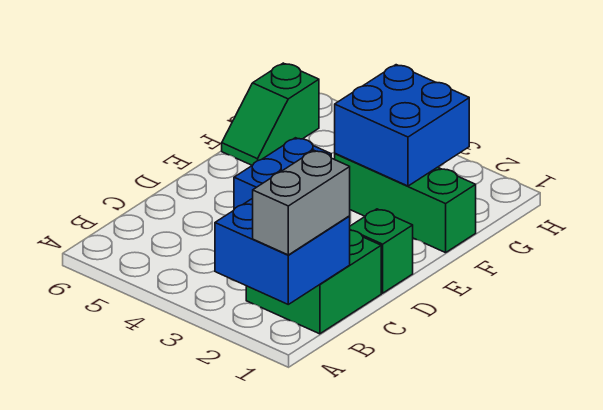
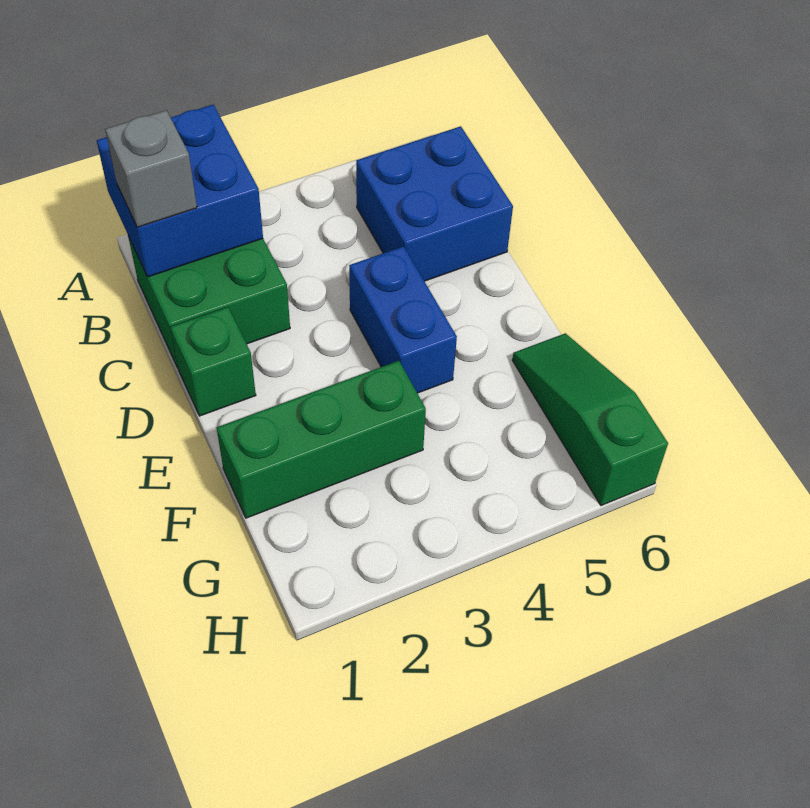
grey 1x2 brick [253,151,350,255] -> grey 1x1 brick [105,110,197,227]
blue 2x2 brick [335,65,469,186] -> blue 2x2 brick moved to [356,126,513,281]
green 1x2 slope [222,63,319,165] -> green 1x3 slope [512,333,668,506]

